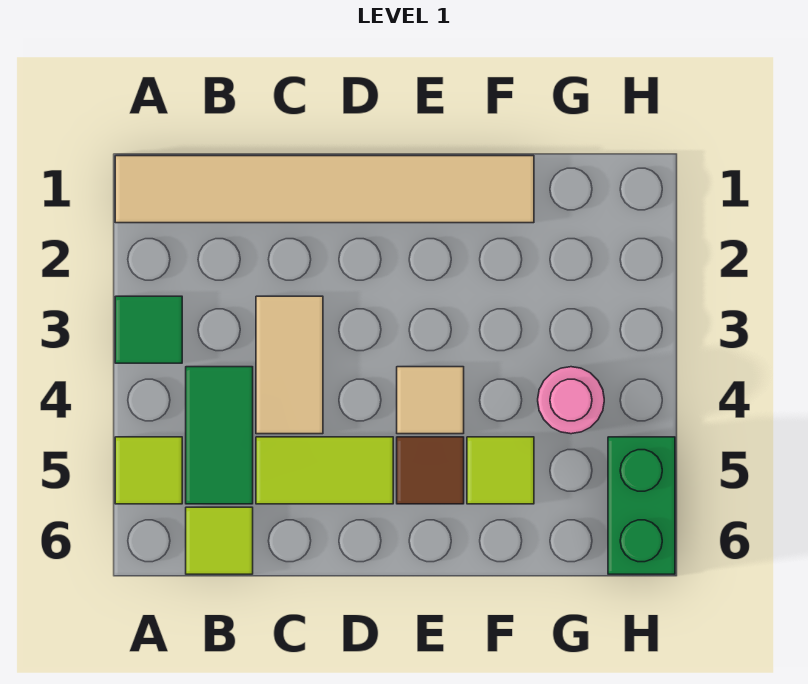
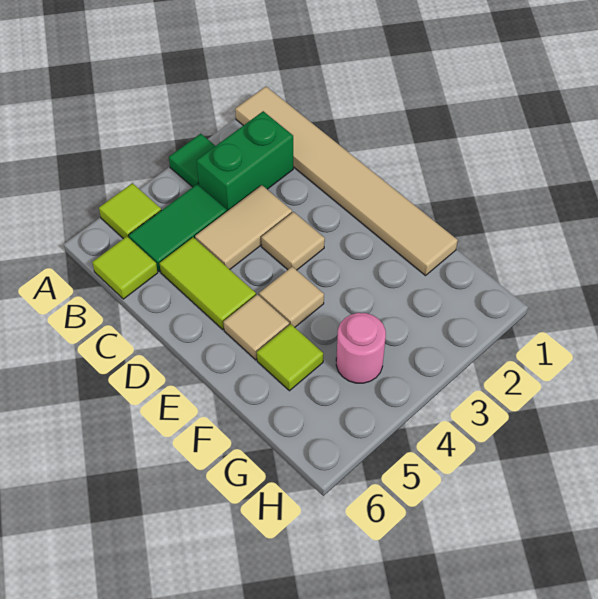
none -> tan 1x1 tile [261,212,325,270]
brown 1x1 tile [397,437,464,504] -> tan 1x1 tile [223,294,289,360]
green 1x2 brick [608,437,675,574] -> green 1x2 brick moved to [197,111,293,211]

